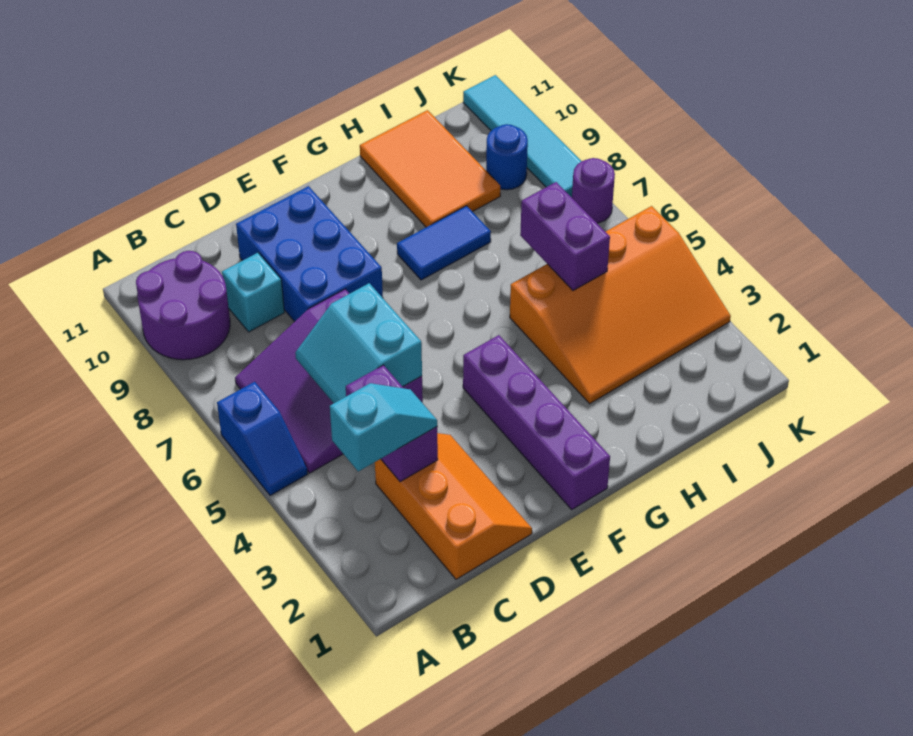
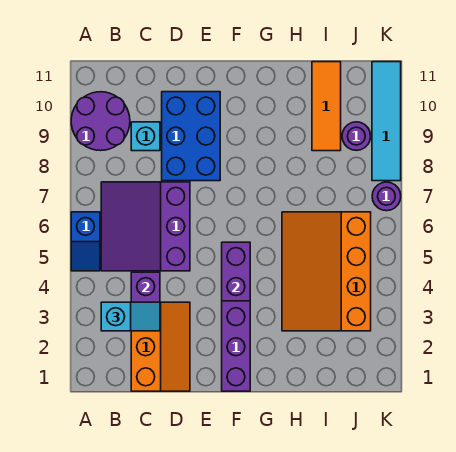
cyan 2x2 slope [295,283,422,403] -> none
blue 1x2 tile [397,206,491,280] -> none
orange 3x4 slope [510,206,731,404] -> orange 3x4 slope turned to [282,212,371,331]
orange 2x3 tile [360,110,500,227] -> orange 1x3 tile [312,62,341,151]
purple 1x2 brick [520,182,610,290] -> purple 1x2 brick moved to [222,242,250,301]
blue 1x1 round brick [486,124,528,190] -> purple 1x1 round brick [342,122,371,150]

